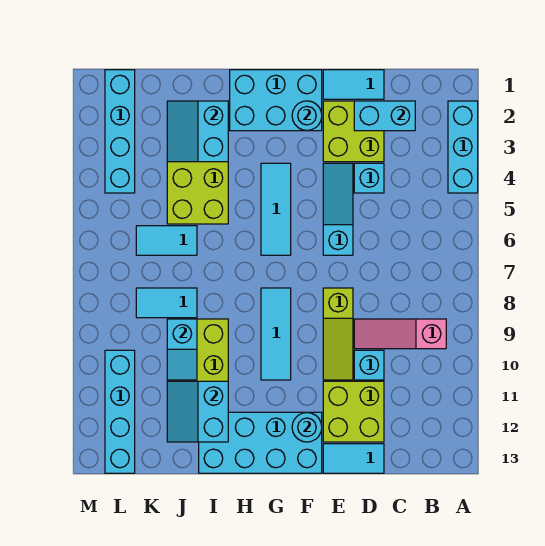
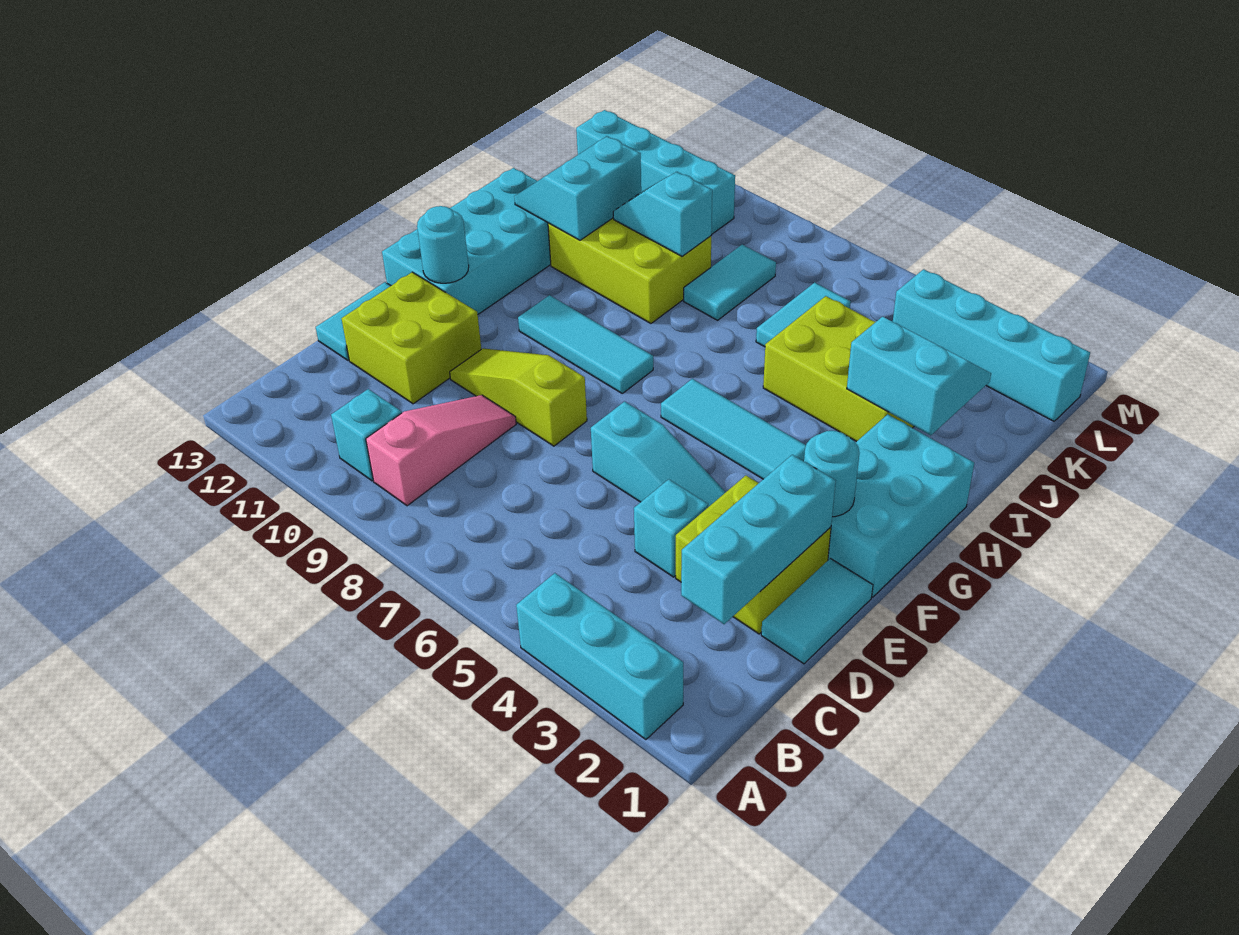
cyan 1x2 brick [354,101,415,131] -> cyan 1x3 brick [681,455,836,624]
cyan 1x1 brick [354,350,384,380] -> cyan 1x1 brick moved to [331,389,402,481]
cyan 2x2 slope [167,381,228,442] -> cyan 2x2 slope turned to [514,136,641,240]

